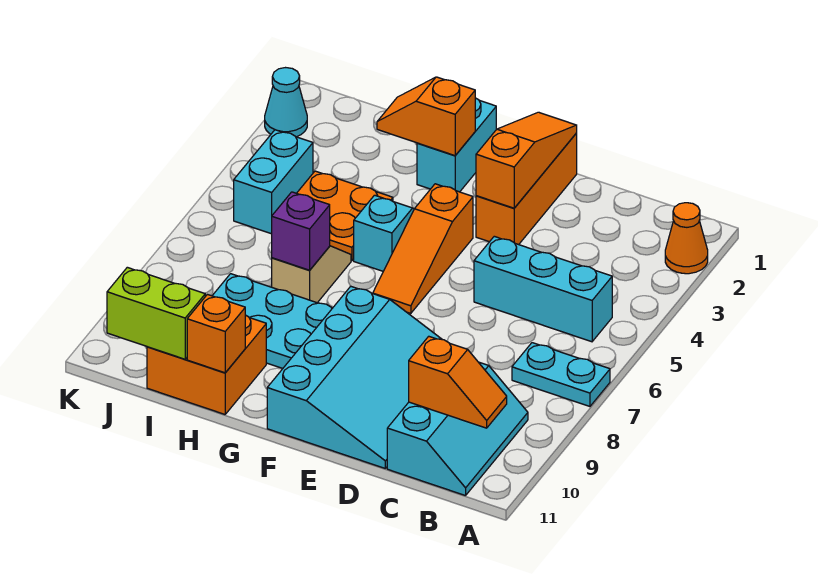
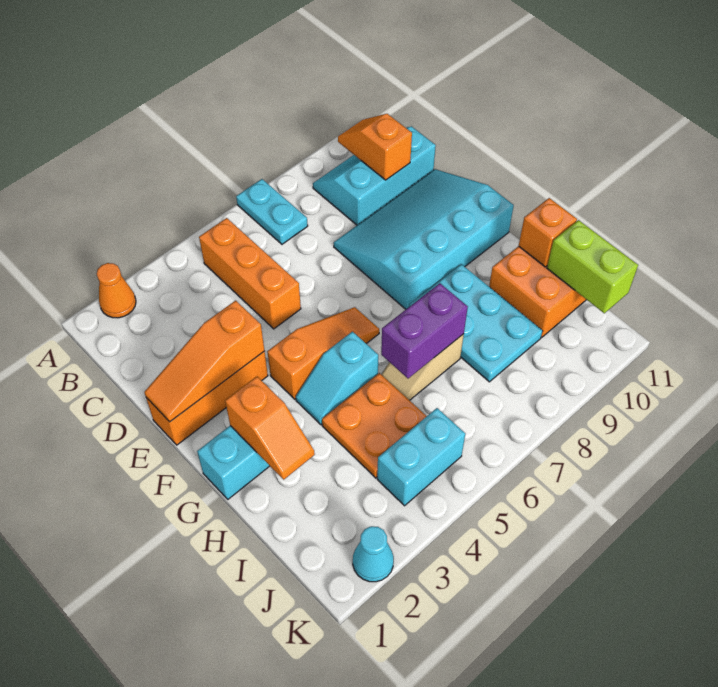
cyan 1x3 brick [474,236,612,342] -> orange 1x3 brick [199,218,301,329]
purple 1x1 brick [272,192,330,270] -> purple 1x2 brick [381,283,468,379]

